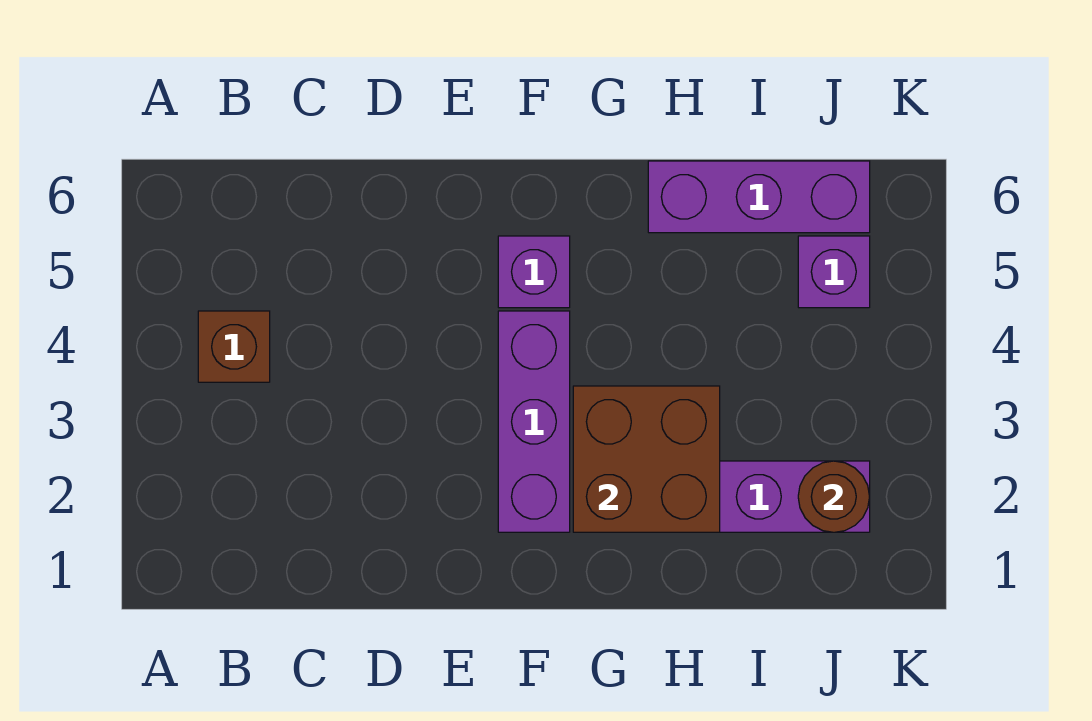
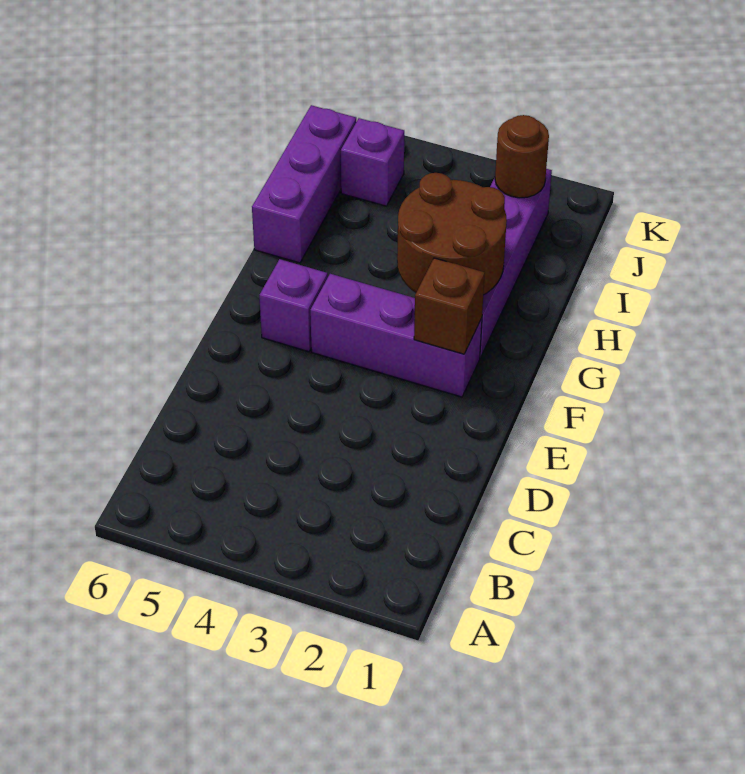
brown 1x1 brick [198,311,270,382] -> brown 1x1 brick moved to [414,258,485,354]
brown 2x2 brick [573,386,720,532] -> brown 2x2 round brick [397,173,507,295]

